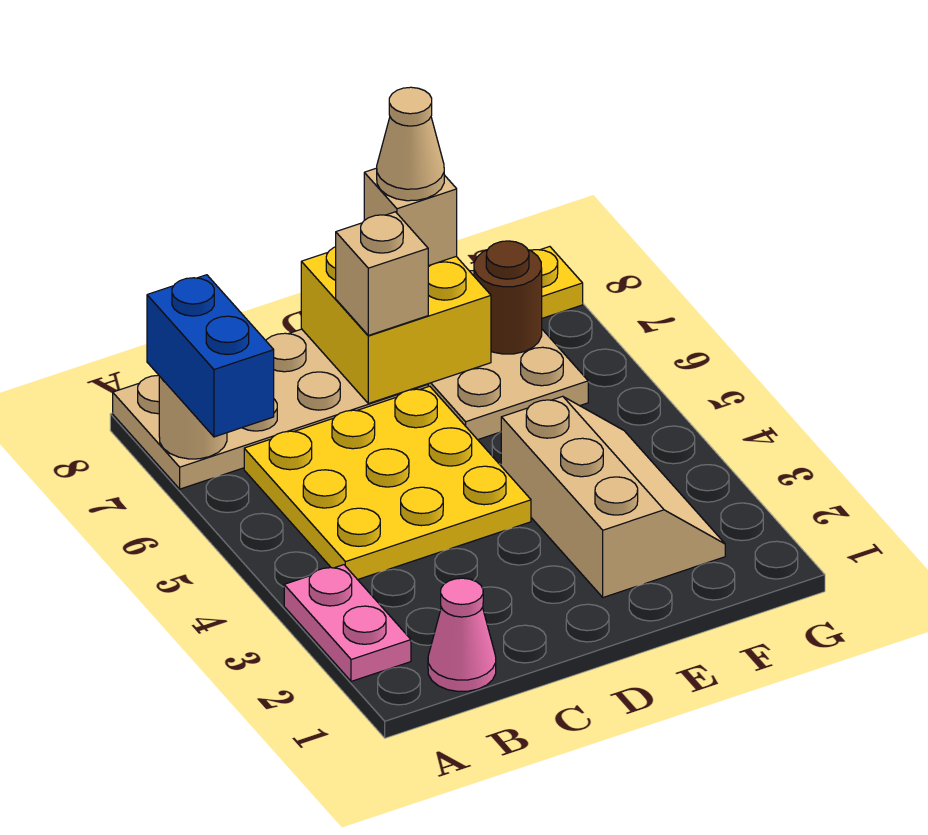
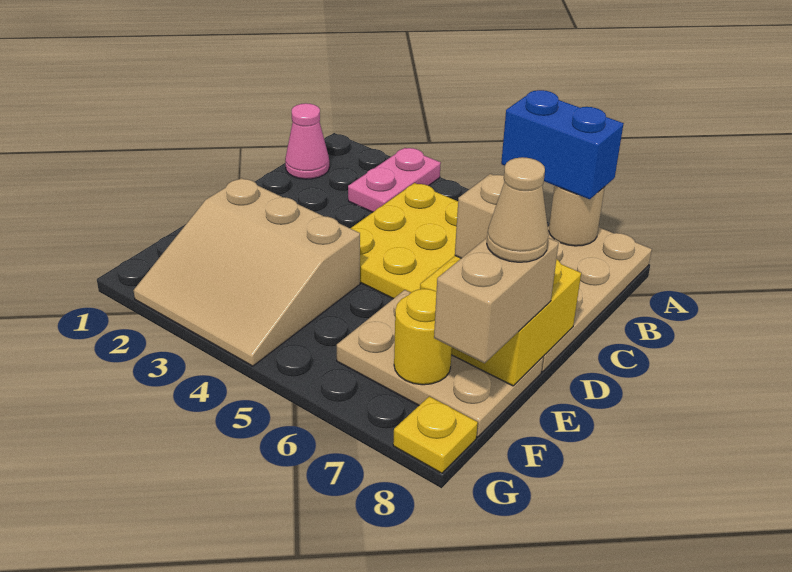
pink 1x2 plate [284,565,411,681] -> pink 1x2 plate turned to [348,148,441,212]
tan 2x3 slope [501,396,725,597] -> tan 3x3 slope [133,178,360,366]
tan 1x1 brick [364,168,457,266] -> tan 1x2 brick [434,238,559,363]
brown 1x1 round brick [474,241,542,354] -> yellow 1x1 round brick [394,289,452,385]

